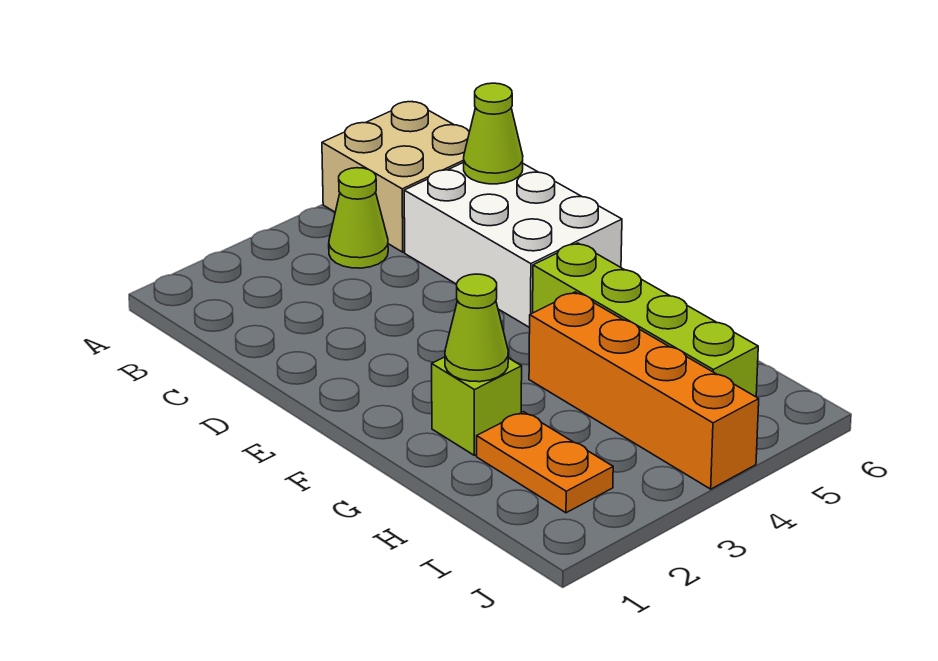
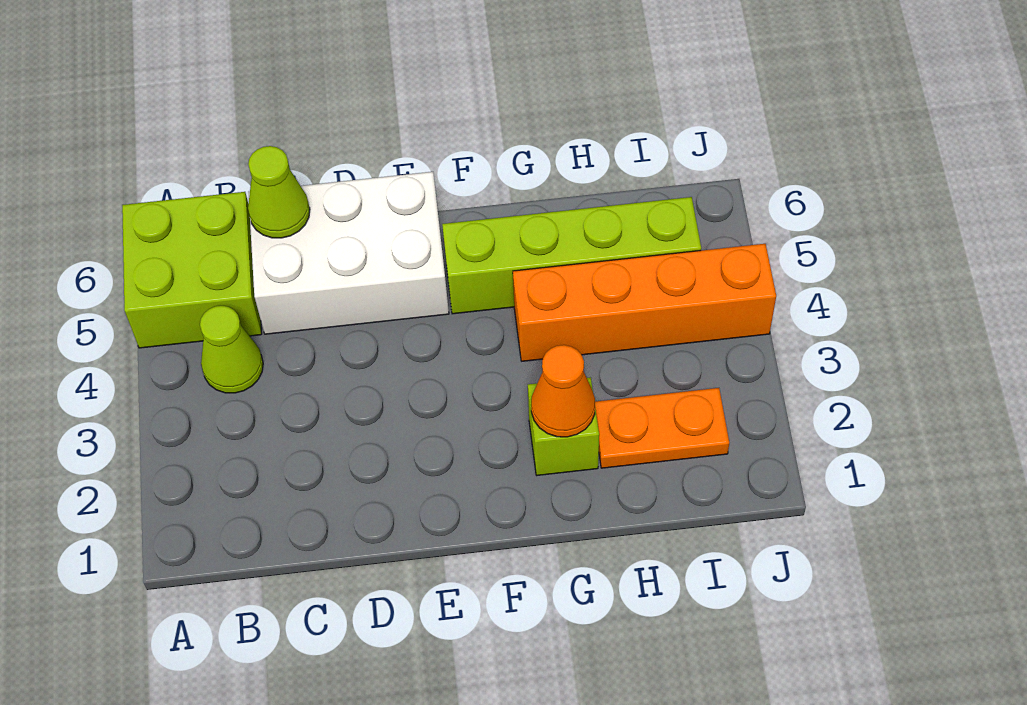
tan 2x2 brick [322,102,469,252] -> lime 2x2 brick [122,192,262,348]
lime 1x1 cone [445,274,508,382] -> orange 1x1 cone [531,345,595,437]

